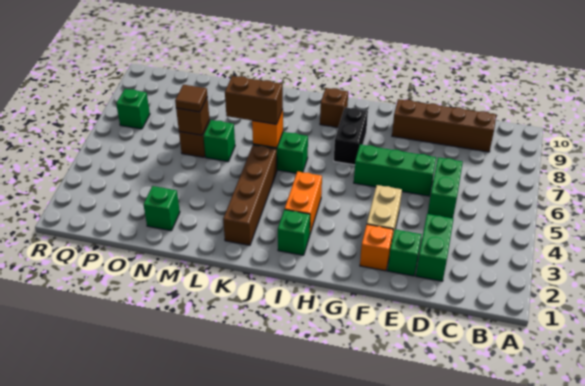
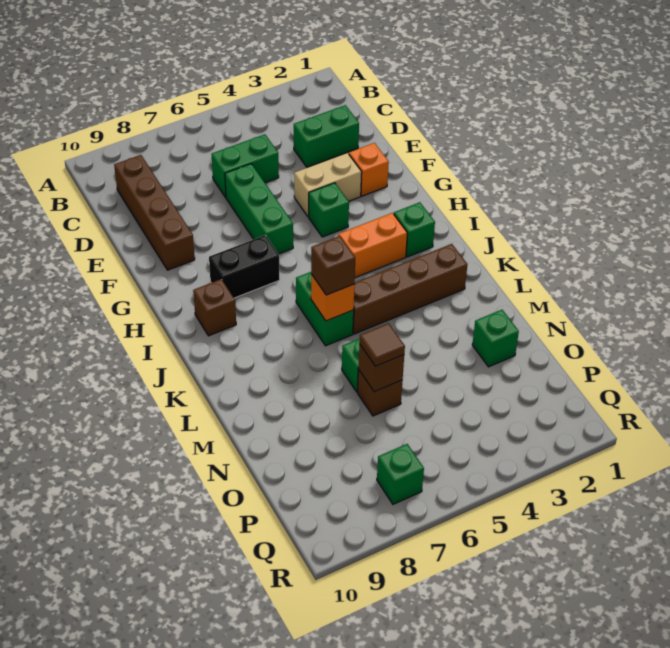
green 1x1 brick [388,229,422,276] -> green 1x1 brick moved to [309,183,349,237]
brown 1x2 brick [225,76,283,124] -> brown 1x1 brick [311,236,355,295]

